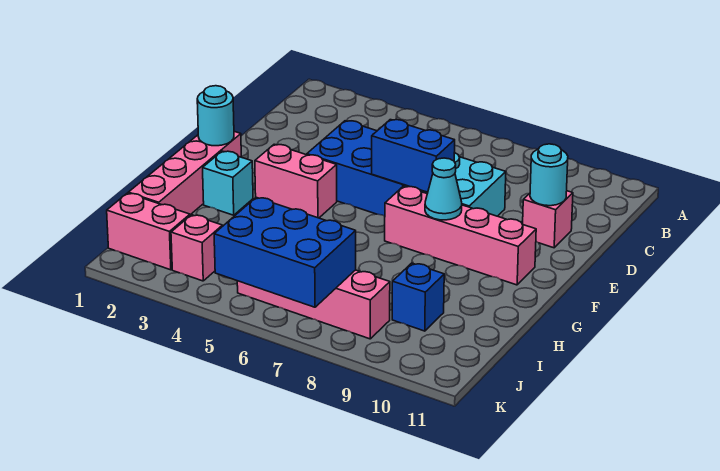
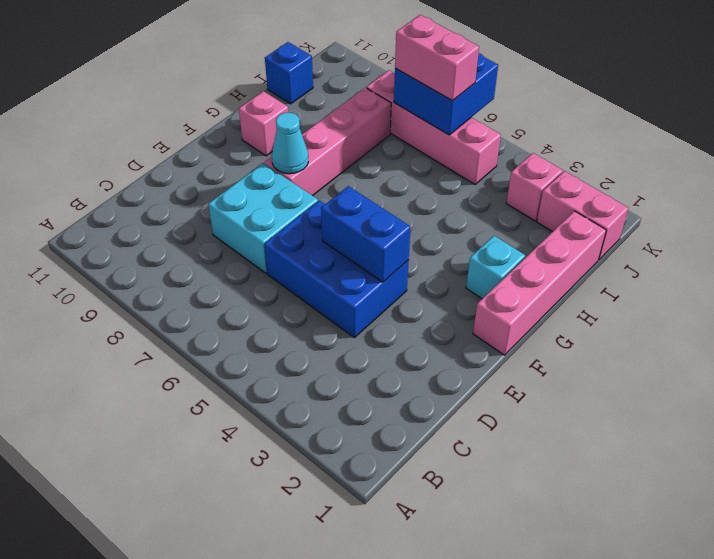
pink 1x1 brick [523,191,573,248] -> pink 1x1 brick moved to [239,91,288,156]
cyan 1x1 round brick [530,144,568,206] -> none
blue 1x2 brick [372,120,455,192] -> blue 1x2 brick moved to [321,186,411,282]
cyan 1x1 round brick [197,86,234,146] -> none
pink 1x2 brick [255,144,337,218] -> pink 1x2 brick moved to [395,15,479,101]
pink 1x4 brick [385,186,536,285] -> pink 1x4 brick turned to [265,88,391,196]
blue 1x1 brick [392,263,444,331] -> blue 1x1 brick moved to [265,42,313,104]
blue 2x3 brick [214,197,356,307] -> blue 2x2 brick [394,53,498,135]

